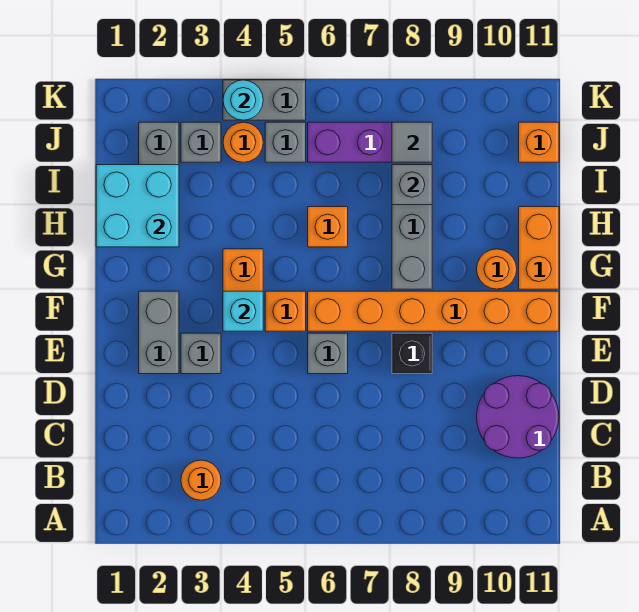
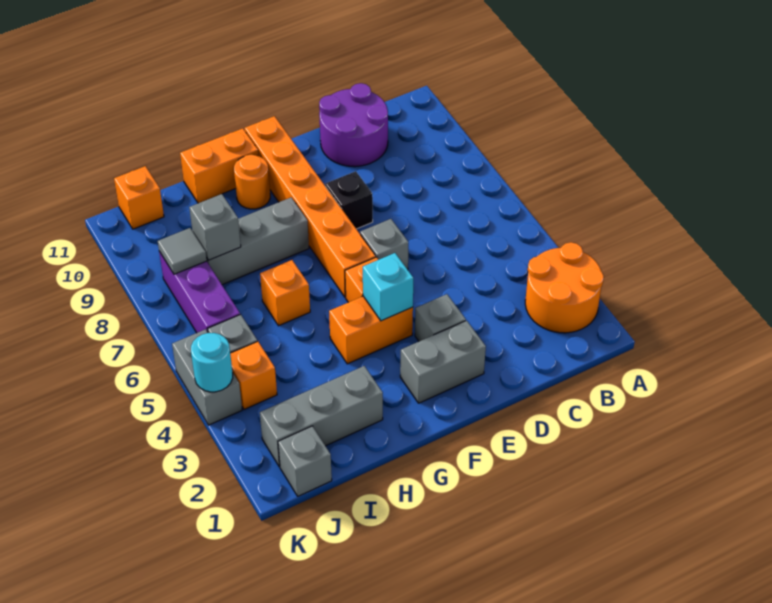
orange 1x1 round brick [181,460,221,500] -> orange 2x2 round brick [525,242,604,333]
cyan 2x2 brick [96,165,179,247] -> none
grey 1x1 brick [181,122,221,162] -> grey 1x1 brick moved to [278,426,332,496]
orange 1x1 round brick [223,122,263,162] -> orange 1x1 brick [230,341,277,409]

